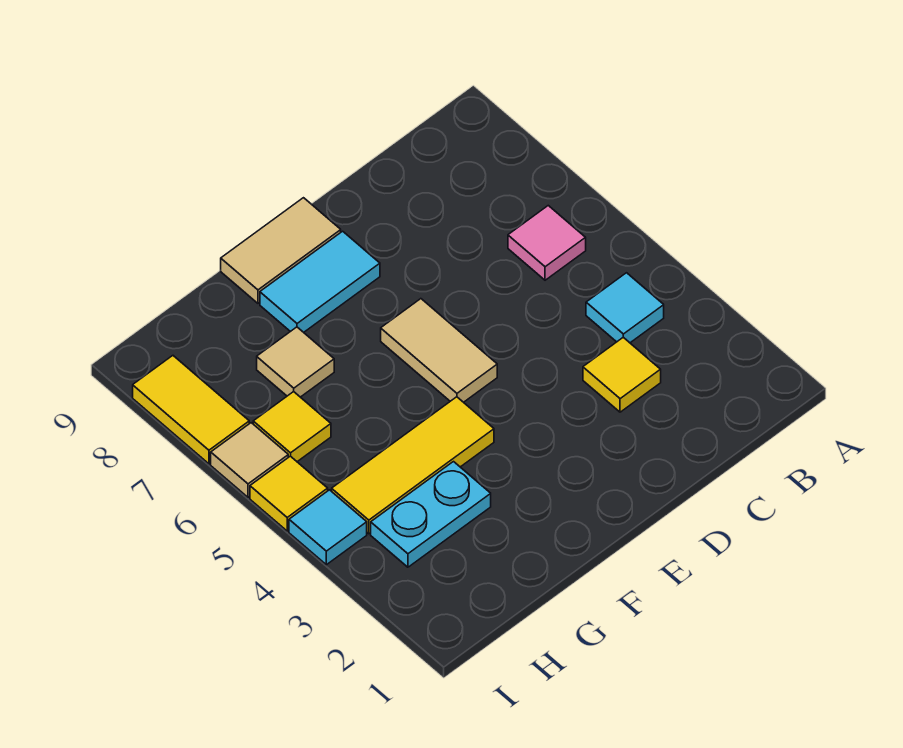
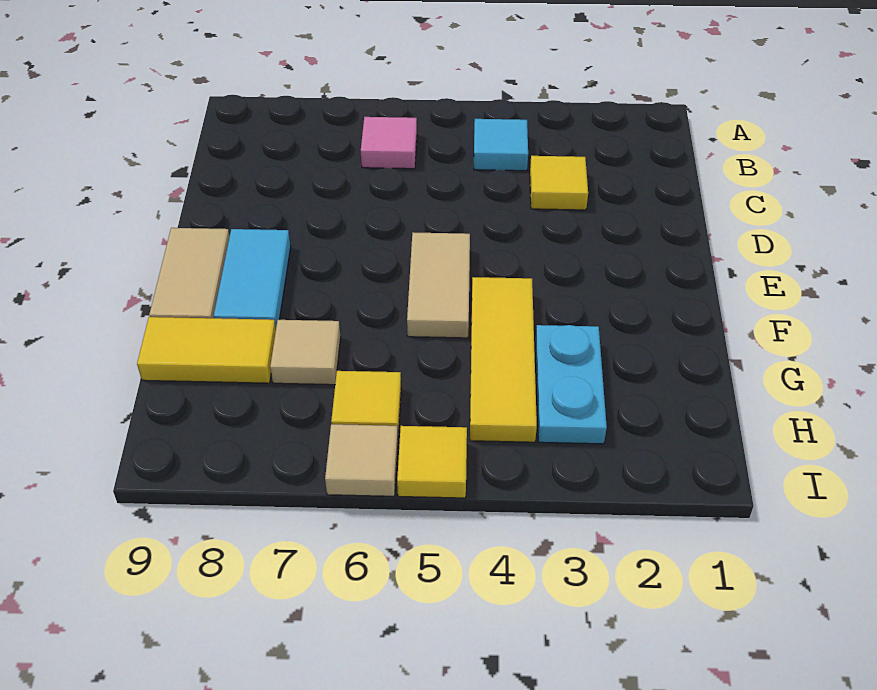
tan 1x2 tile [381,299,497,402] -> tan 1x2 tile turned to [407,232,470,338]
cyan 1x1 tile [289,490,367,565] -> none
yellow 1x2 tile [133,356,249,464] -> yellow 1x2 tile moved to [137,317,276,383]

